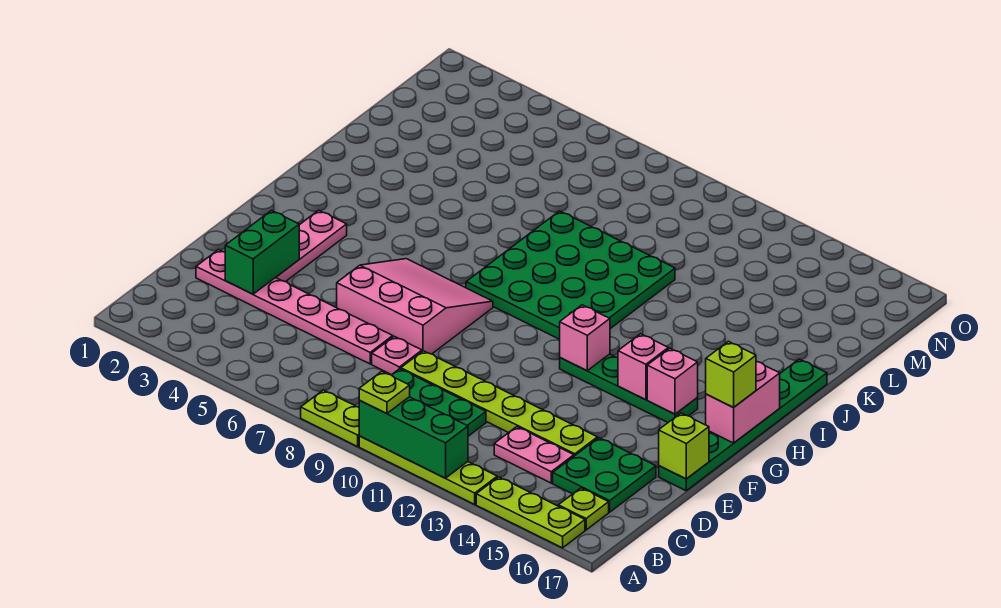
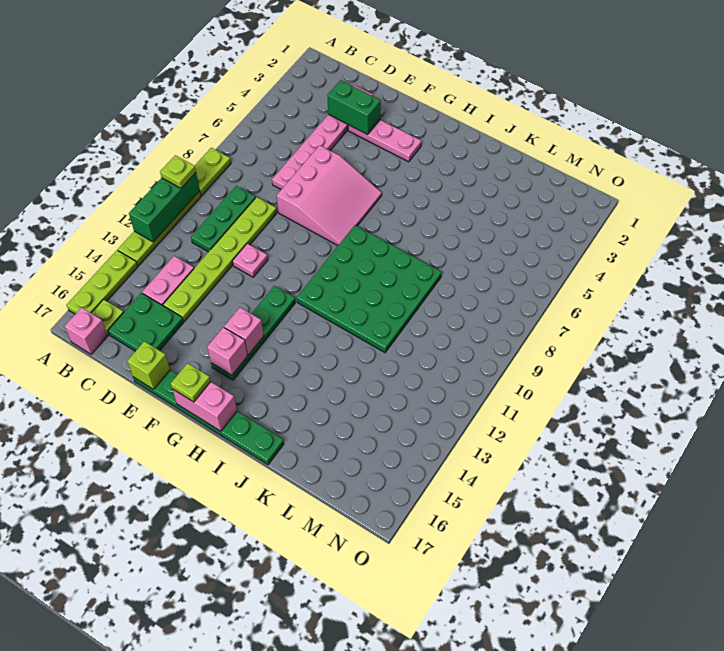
pink 1x1 plate [372,336,422,375] -> pink 1x1 plate moved to [233,244,268,277]
pink 1x1 brick [560,305,610,371] -> pink 1x1 brick moved to [65,307,108,354]
lime 1x1 brick [706,341,756,407] -> lime 1x1 plate [171,363,211,402]

